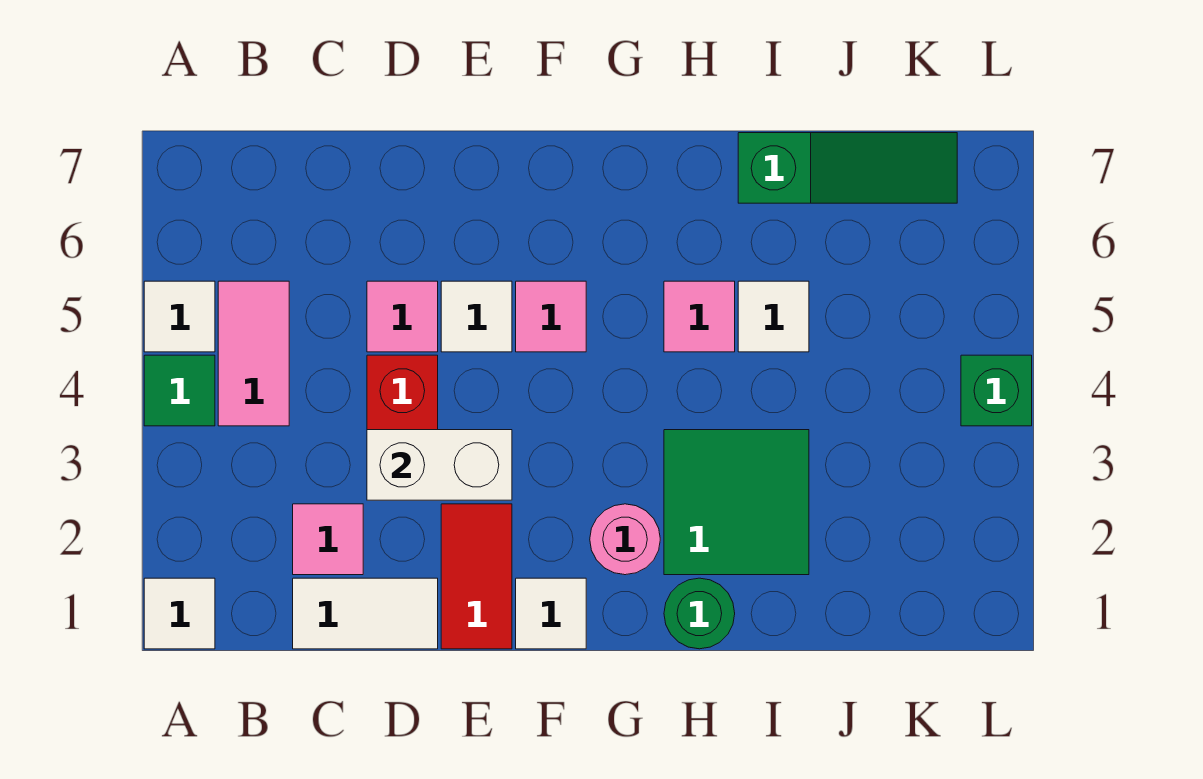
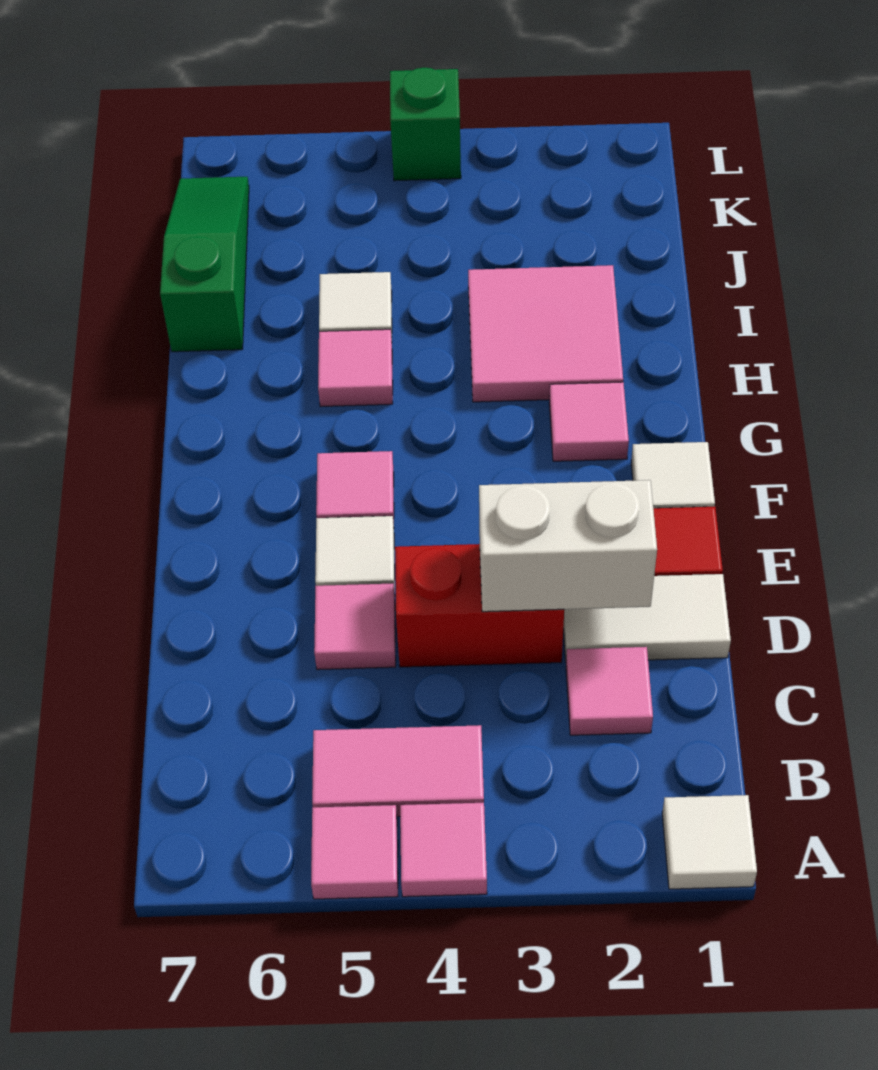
green 1x1 tile [144,355,215,426] -> pink 1x1 tile [400,803,487,897]
white 1x1 tile [144,281,215,352] -> pink 1x1 tile [311,805,398,899]
white 1x2 tile [293,578,438,649] -> white 1x2 tile turned to [563,574,731,660]
white 1x2 brick [367,430,512,500] -> white 1x2 brick turned to [479,480,657,612]
pink 1x1 round brick [590,504,660,575] -> pink 1x1 tile [549,382,629,461]
green 1x1 round brick [664,578,735,649] -> none
green 2x2 tile [664,430,809,575] -> pink 2x2 tile [468,265,623,402]

